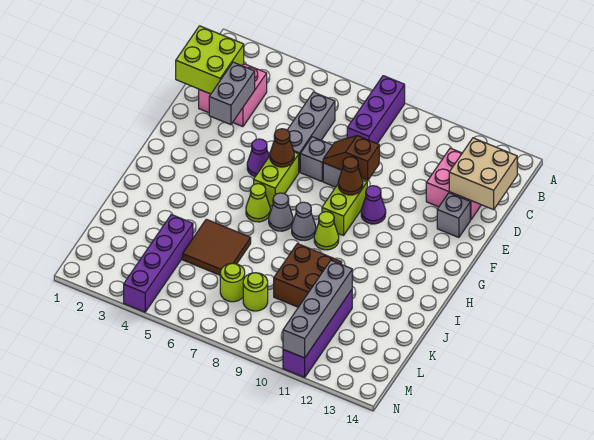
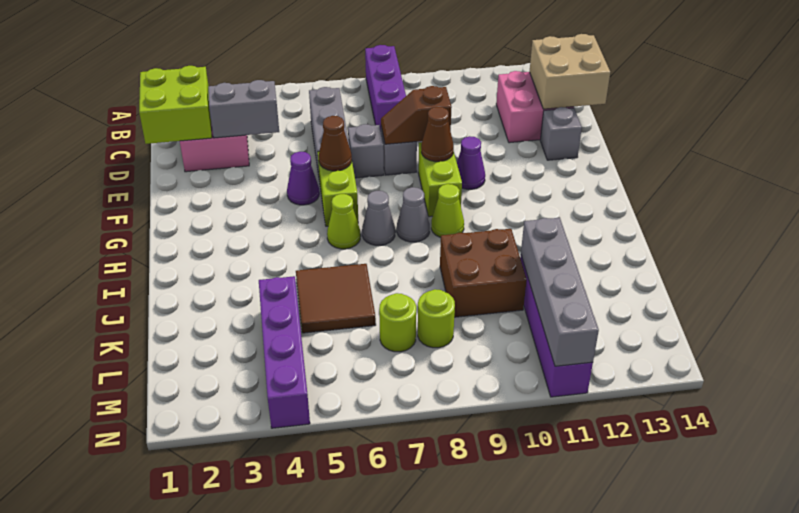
grey 1x2 brick [209,62,255,125] -> grey 1x2 brick turned to [208,80,279,138]

